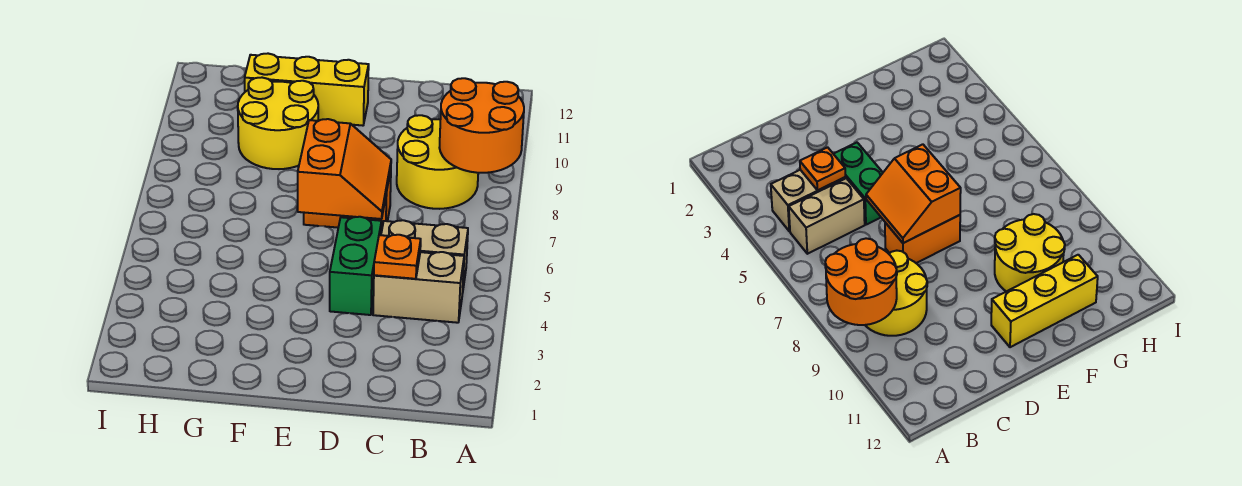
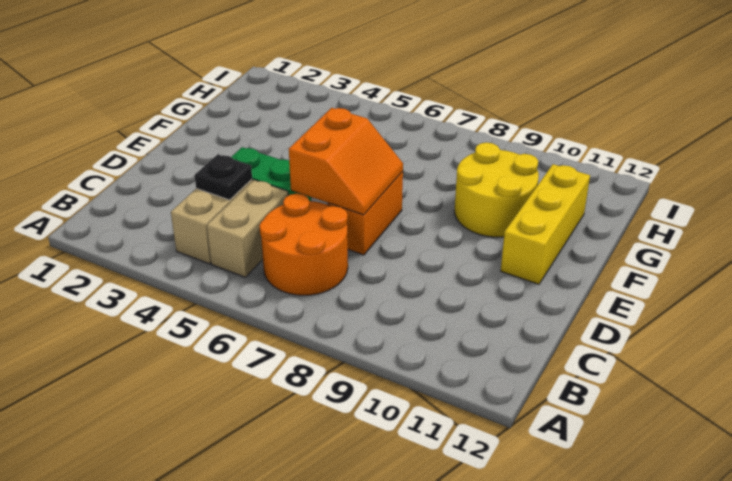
orange 2x2 round brick [439,78,524,173] -> orange 2x2 round brick moved to [259,194,348,295]
yellow 2x2 round brick [397,115,478,209] -> none
orange 1x1 plate [374,235,421,279] -> black 1x1 plate [194,154,252,200]
orange 2x2 slope [298,119,391,219] -> orange 2x2 slope turned to [289,108,403,215]

